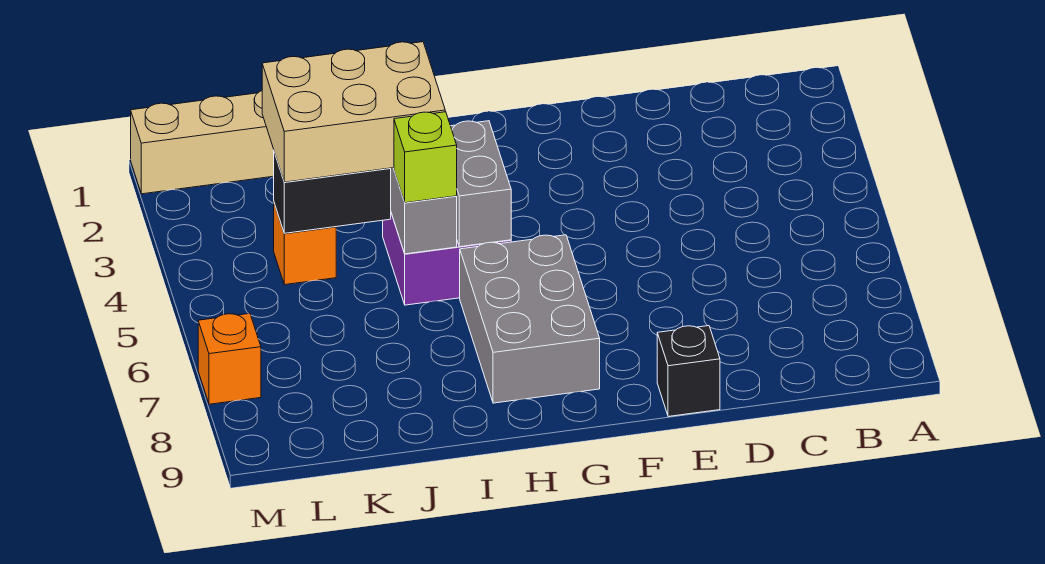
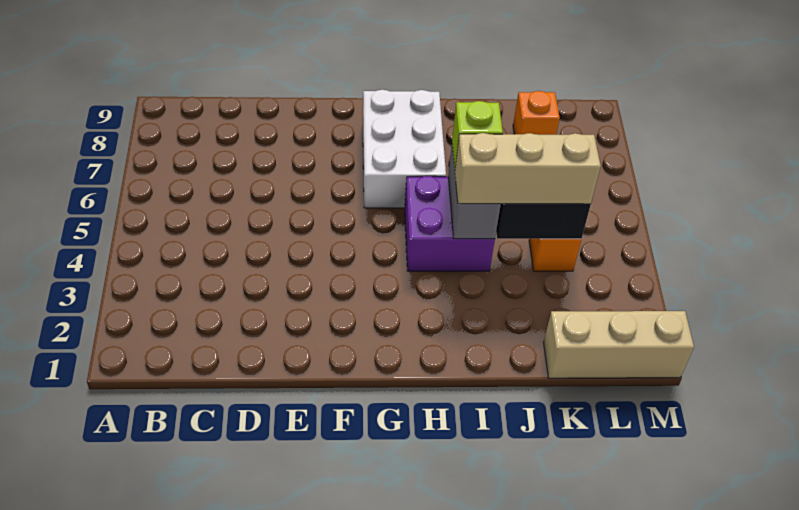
black 1x1 brick [657,326,720,417] -> none
grey 2x3 brick [460,235,600,403] -> white 2x3 brick [363,90,446,208]
grey 1x2 brick [451,121,511,247] -> none
tan 2x3 brick [262,42,445,182] -> tan 1x3 brick [455,133,601,204]
orange 1x1 brick [198,313,261,404] -> orange 1x1 brick moved to [513,91,560,135]

